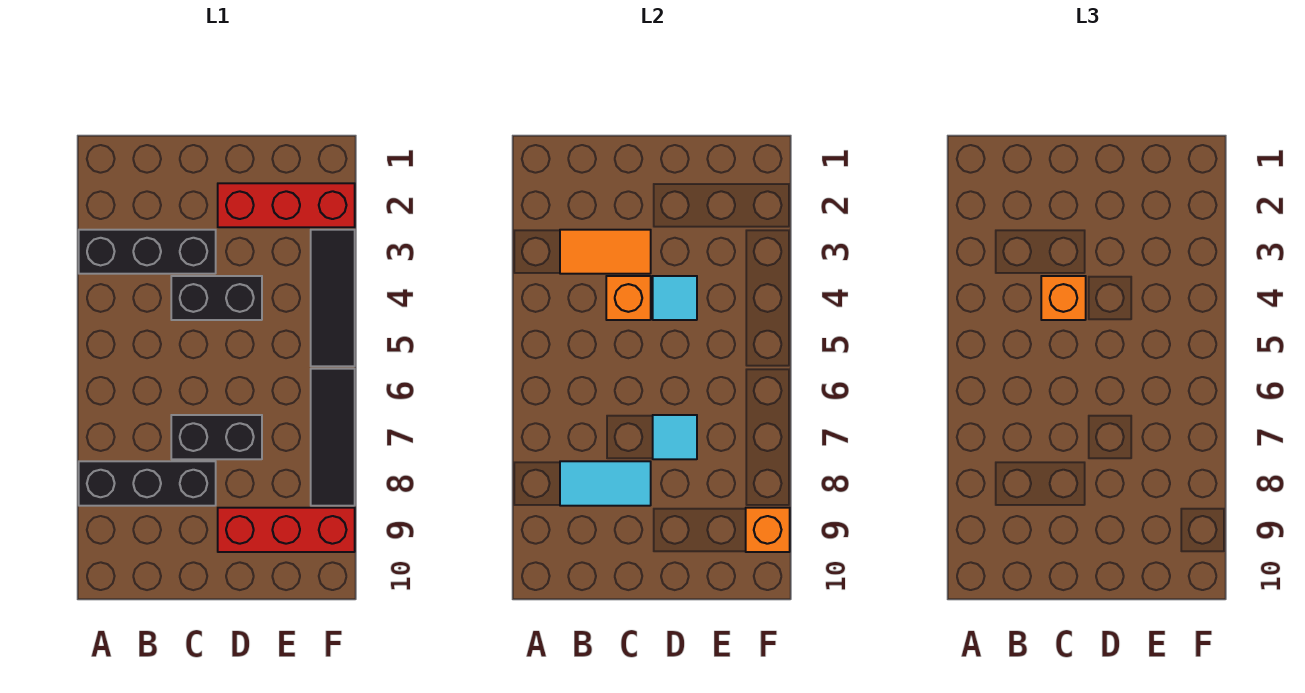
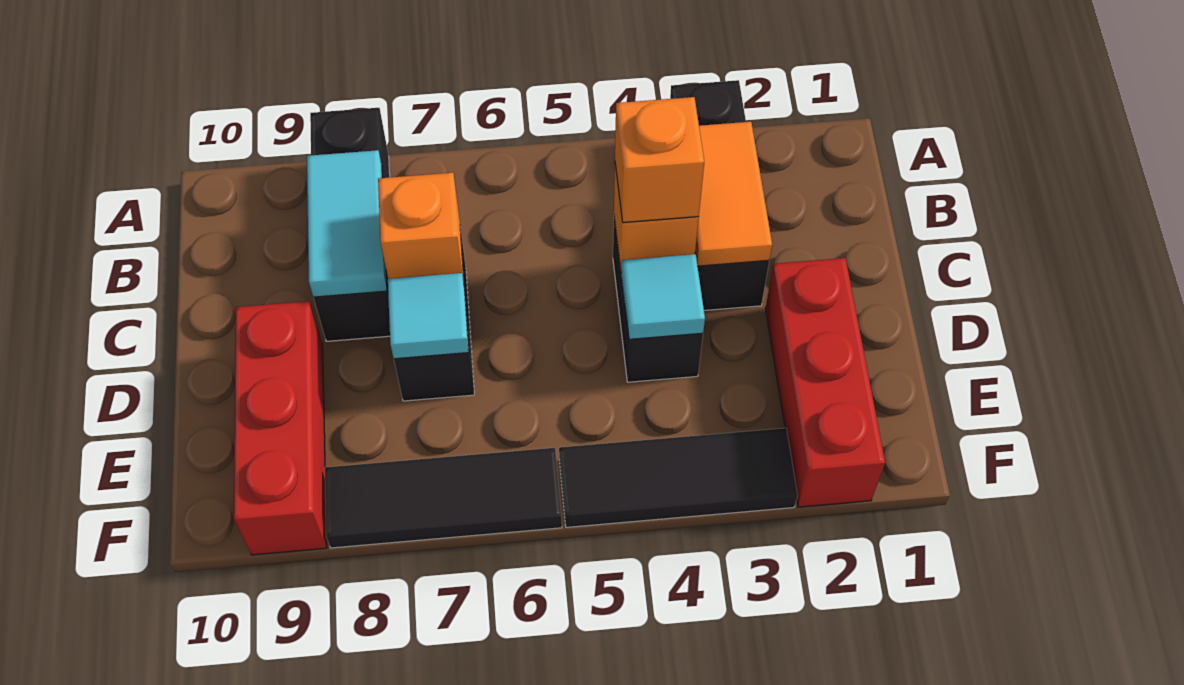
orange 1x1 brick [746,508,790,552] -> orange 1x1 brick moved to [378,173,464,281]

